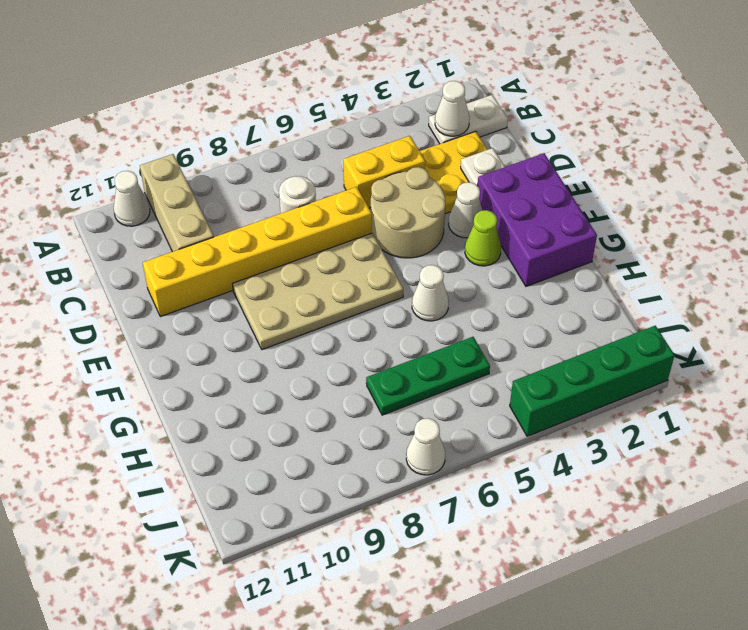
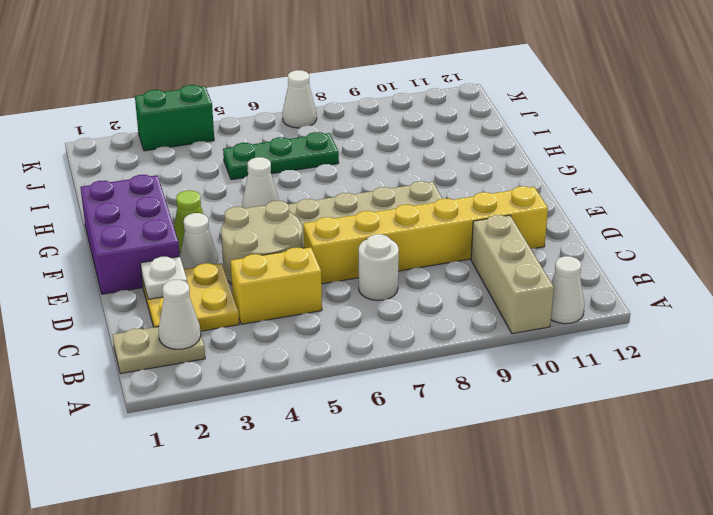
white 1x2 plate [429,95,508,144] -> tan 1x2 plate [113,327,205,374]
green 1x4 brick [510,326,675,436] -> green 1x2 brick [135,85,214,151]

